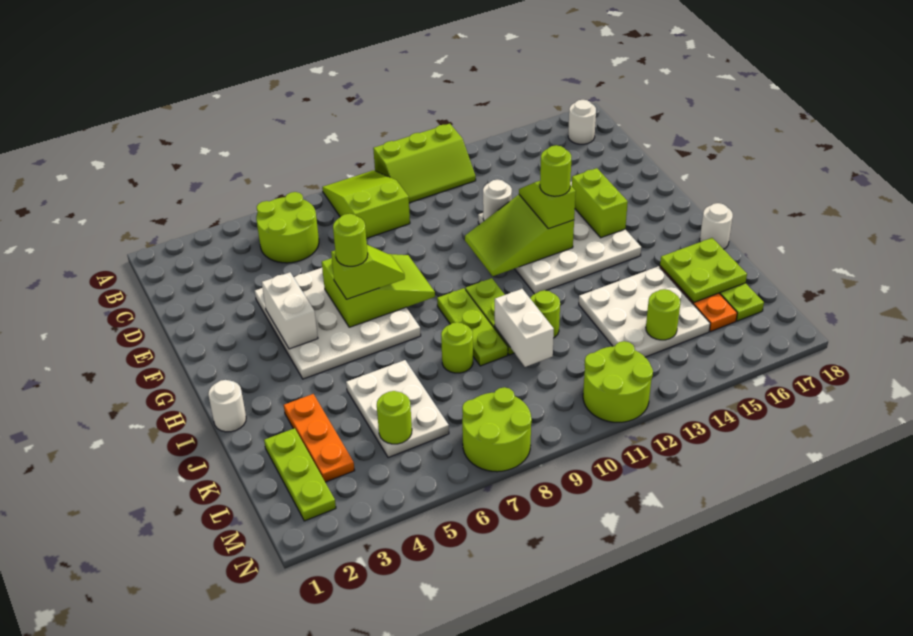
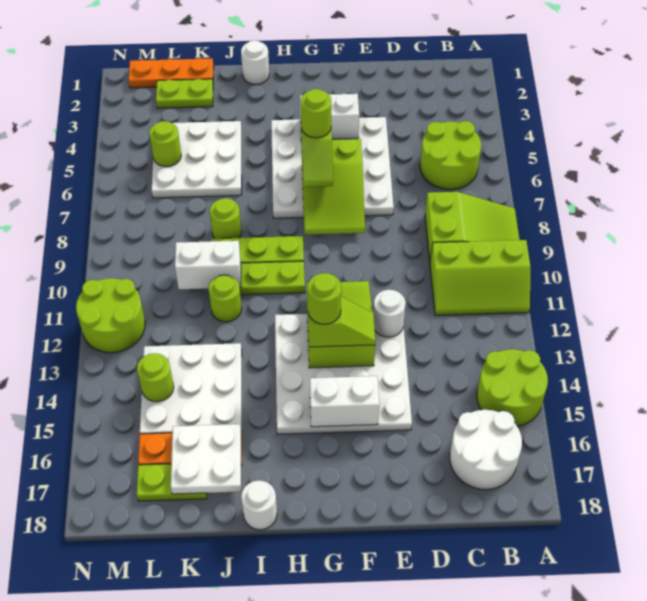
lime 2x3 slope [373,124,476,203] -> lime 2x3 slope turned to [430,240,530,315]
white 1x1 round brick [568,100,596,144] -> white 2x2 round brick [450,410,522,490]
lime 1x2 brick [572,168,628,238] -> white 1x2 brick [310,376,379,427]
orange 1x3 plate [284,394,355,482] -> orange 1x3 plate moved to [129,58,214,88]
white 2x3 plate [346,360,449,458] -> white 3x3 plate [152,121,242,198]
lime 2x2 plate [660,238,747,302] -> white 2x2 plate [171,424,241,494]
lime 1x3 plate [264,428,336,521] -> lime 1x2 plate [156,79,213,108]
lime 2x2 round brick [462,387,532,472] -> lime 2x2 round brick moved to [477,349,548,426]

